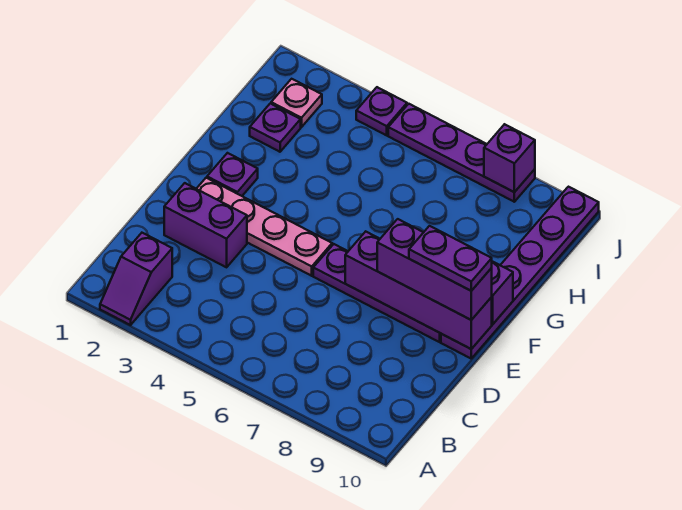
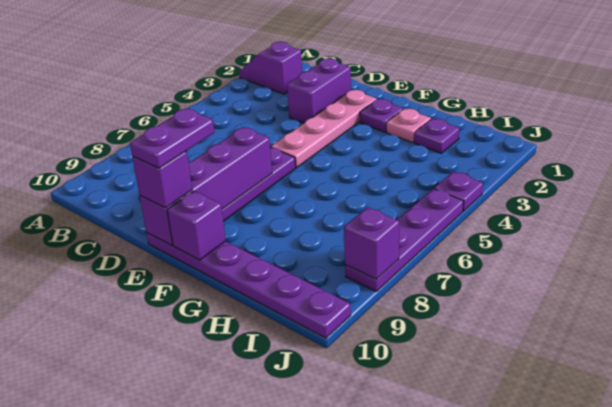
purple 1x3 brick [377,219,492,320] -> purple 1x1 brick [132,151,192,208]
pink 1x1 plate [271,79,322,127] -> pink 1x1 plate moved to [387,109,431,143]

